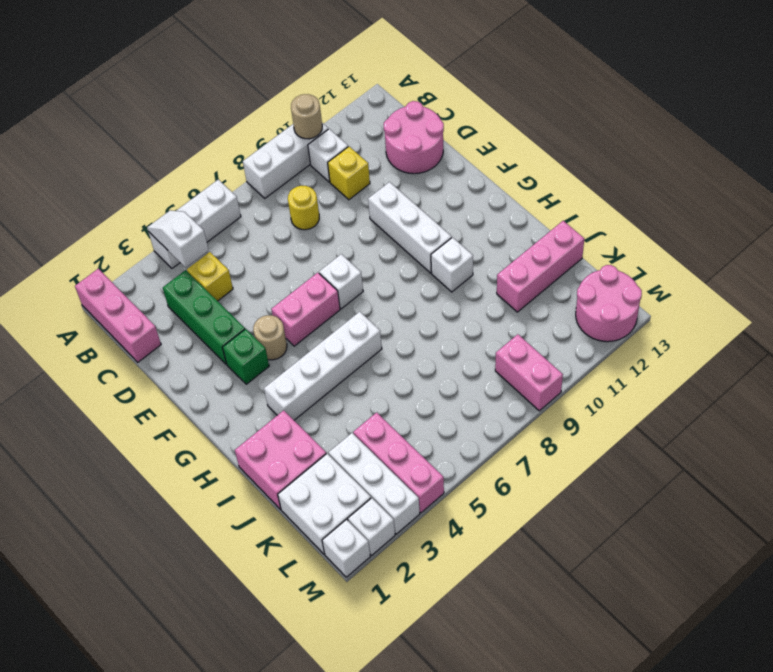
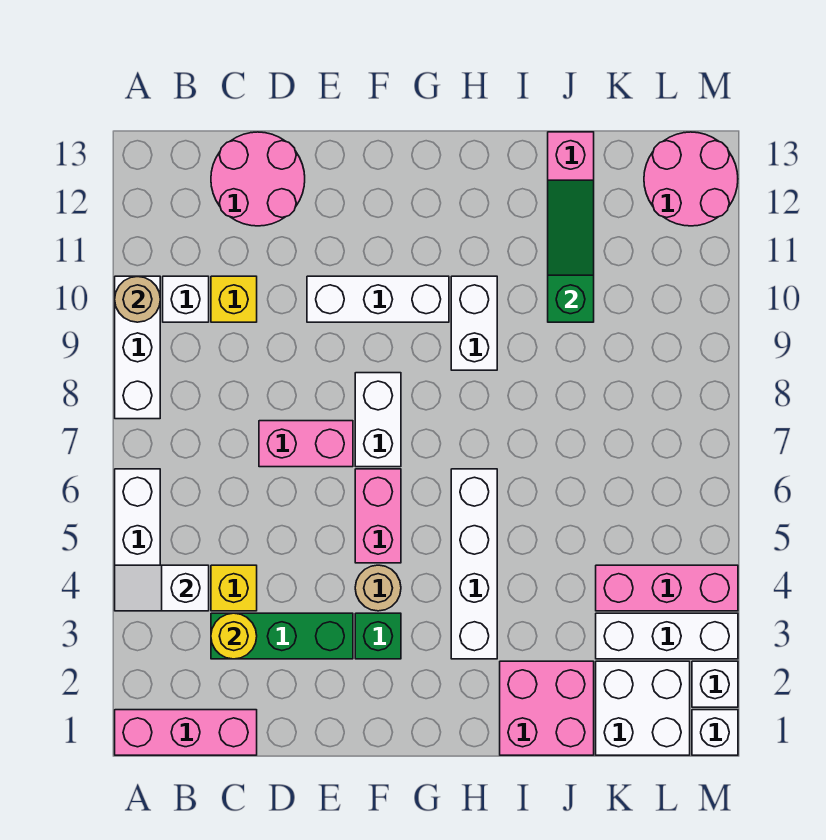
yellow 1x1 round brick [288,186,319,230] -> yellow 1x1 round brick moved to [211,613,257,659]
white 1x1 brick [319,254,363,309] -> white 1x2 brick [355,373,401,467]
white 1x1 brick [431,237,473,292] -> white 1x2 brick [451,276,497,370]
none -> green 1x3 slope [548,180,594,322]
pink 1x2 brick [495,334,563,411] -> pink 1x2 brick moved to [259,421,353,467]

